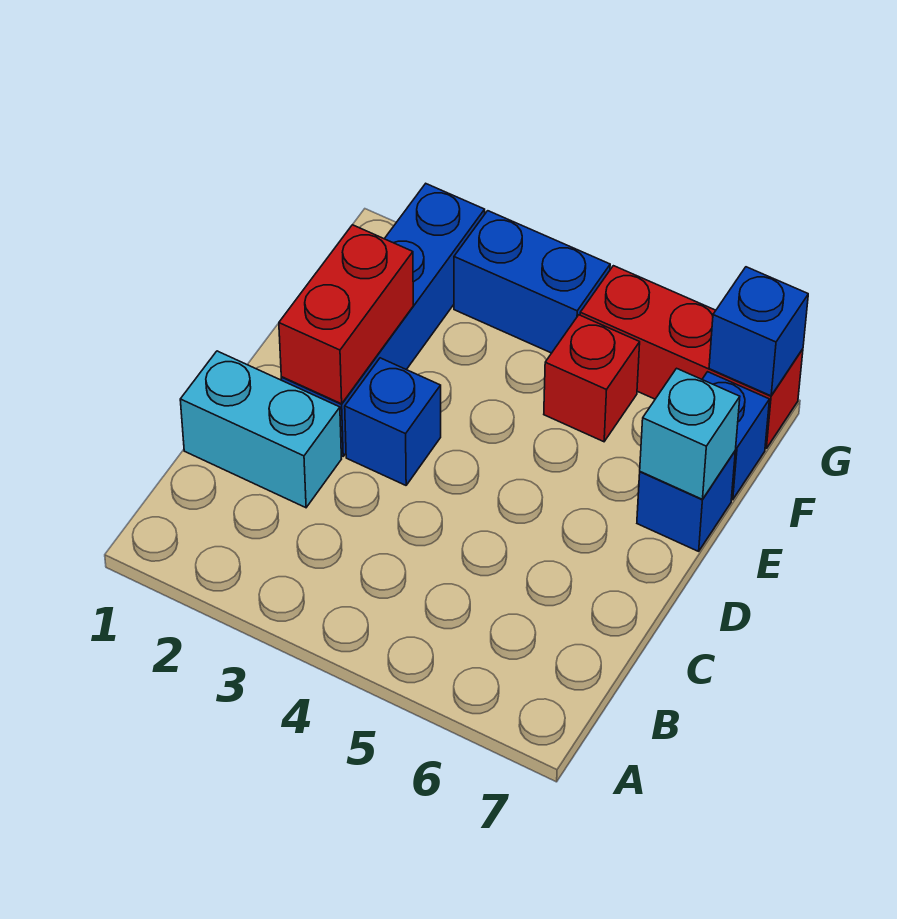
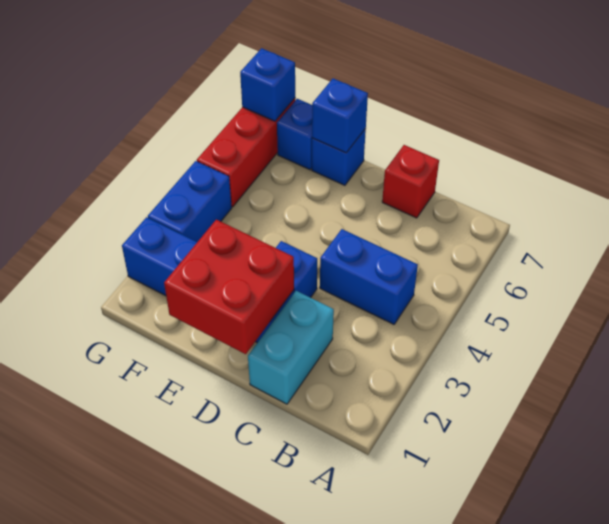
none -> blue 1x2 brick [320,229,418,324]
red 1x2 brick [279,225,413,404] -> red 2x2 brick [164,220,294,354]
cyan 1x1 brick [640,368,740,499] -> blue 1x1 brick [312,79,368,153]
red 1x1 brick [544,315,640,442] -> red 1x1 brick moved to [382,145,439,218]

